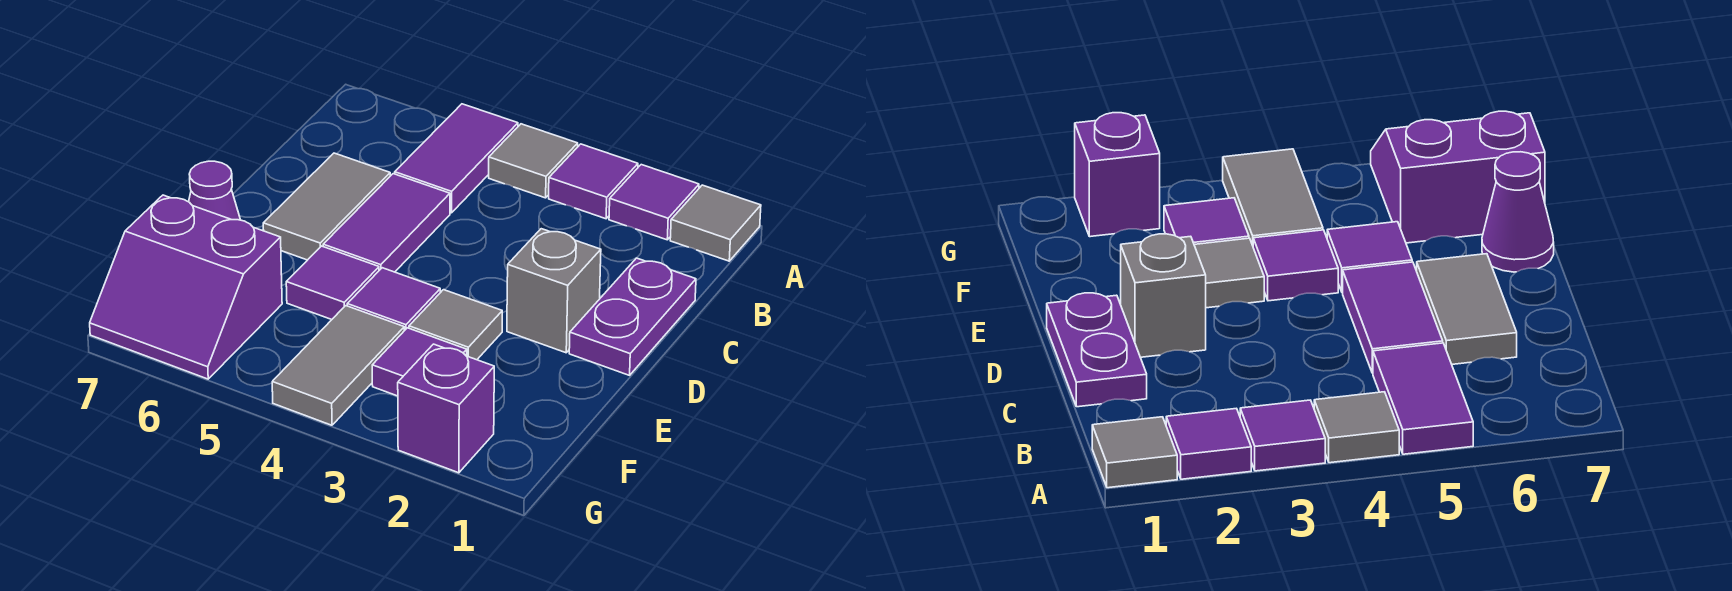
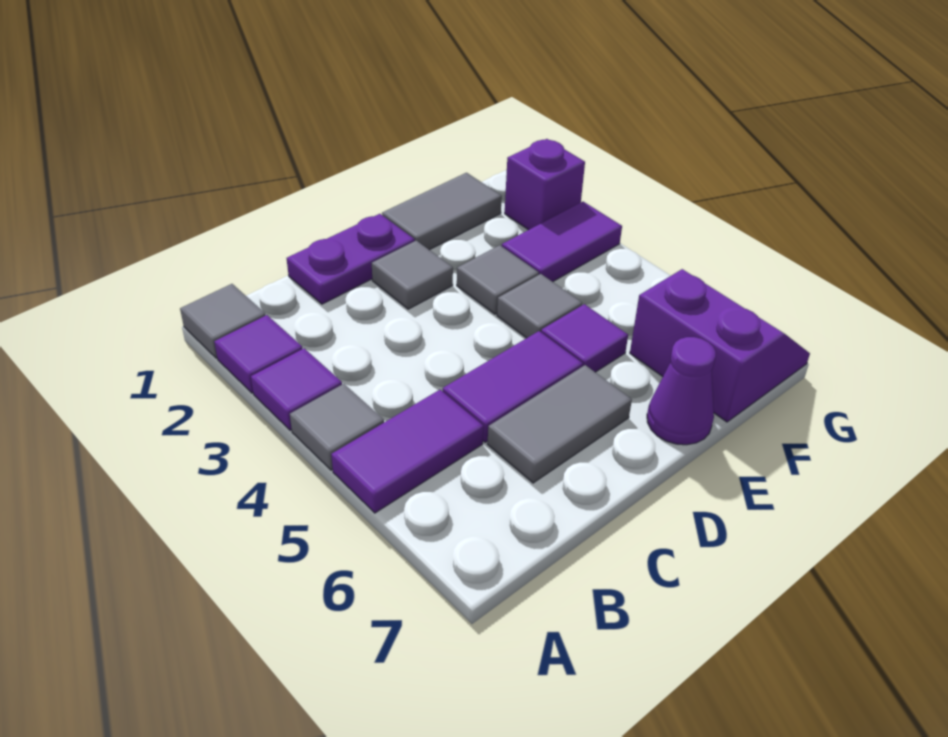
grey 1x1 brick [507,229,601,353] -> grey 1x1 tile [372,240,453,309]
purple 1x1 tile [347,268,440,331] -> grey 1x1 tile [497,274,582,338]
purple 1x1 tile [372,328,467,396] -> purple 1x2 tile [502,202,622,282]
grey 1x2 tile [272,306,404,425] -> grey 1x2 tile moved to [382,173,502,250]

